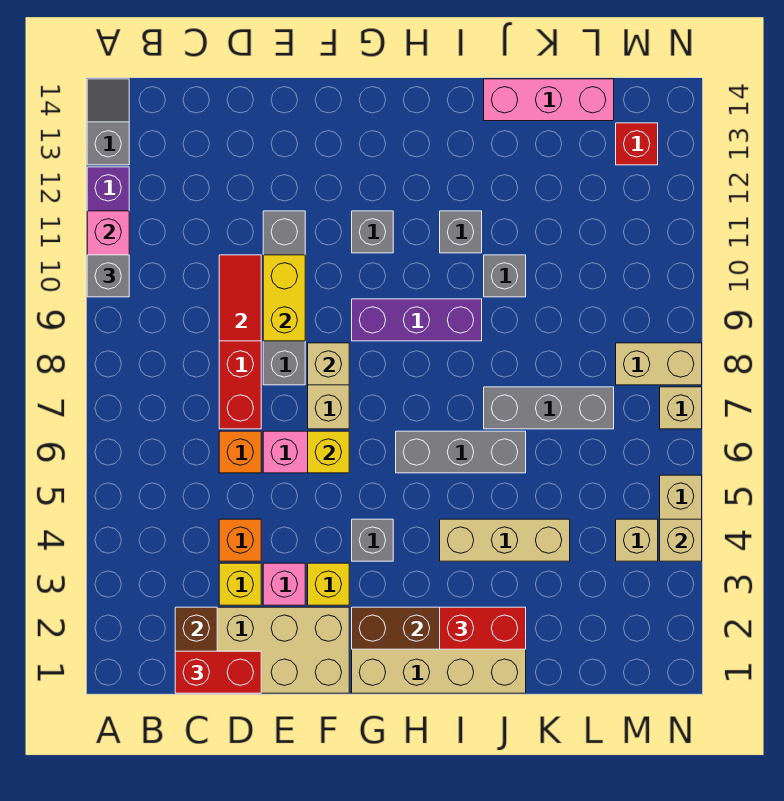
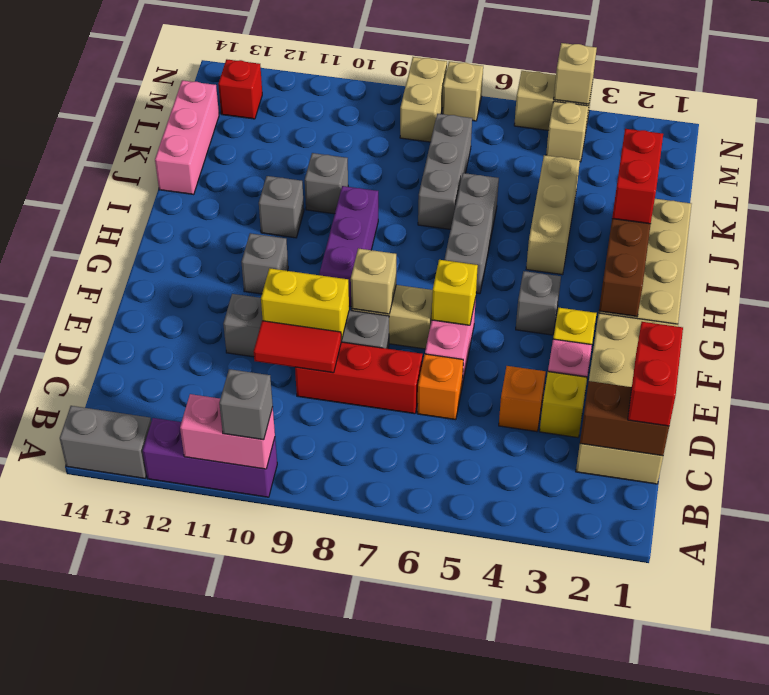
grey 1x2 slope [87,79,129,165] -> grey 1x2 brick [60,406,151,478]

